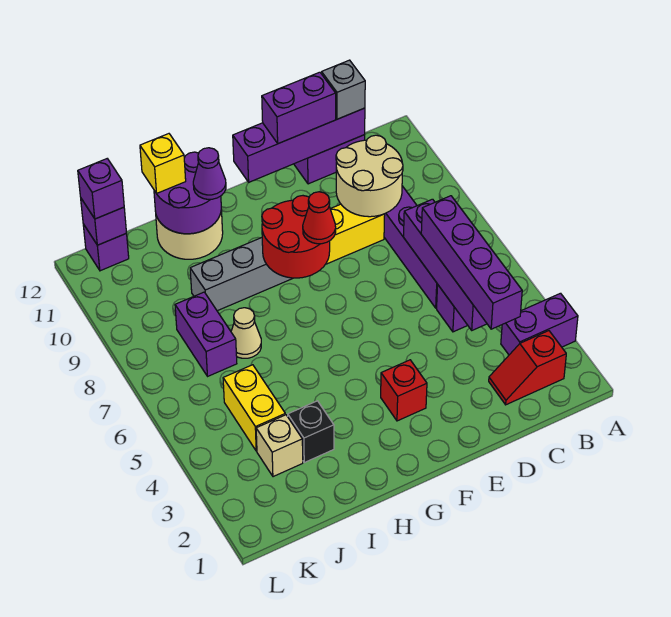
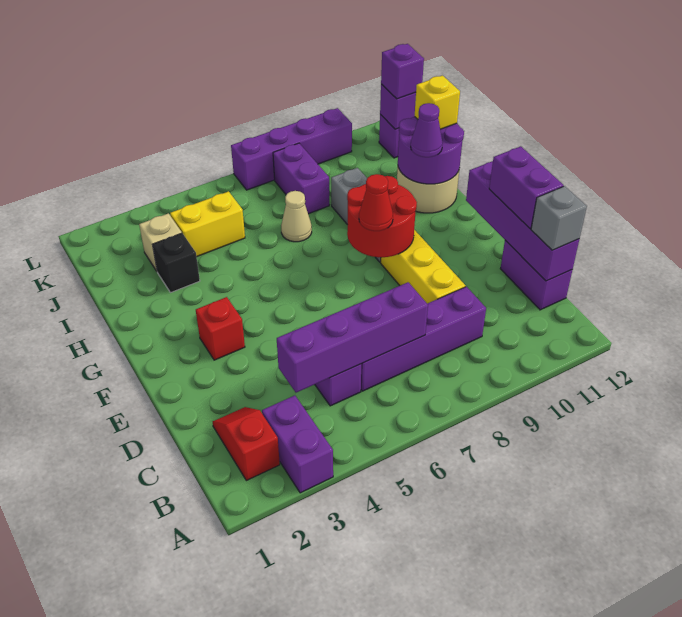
purple 1x4 brick [421,196,522,329] -> purple 1x4 brick moved to [231,108,352,190]
tan 2x2 round brick [336,135,403,217] -> none
purple 1x2 brick [175,292,237,376] -> purple 1x2 brick turned to [273,143,329,214]

